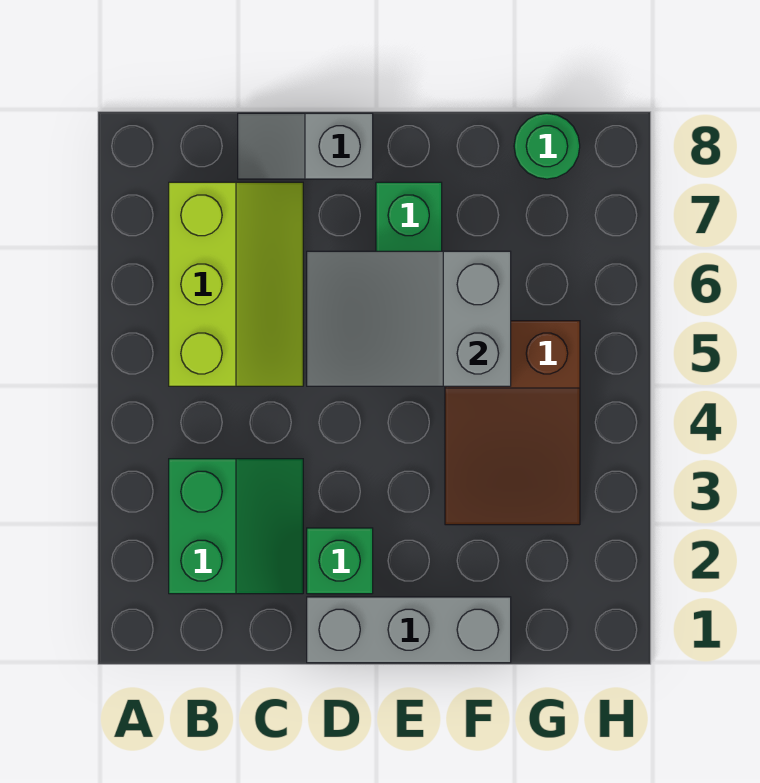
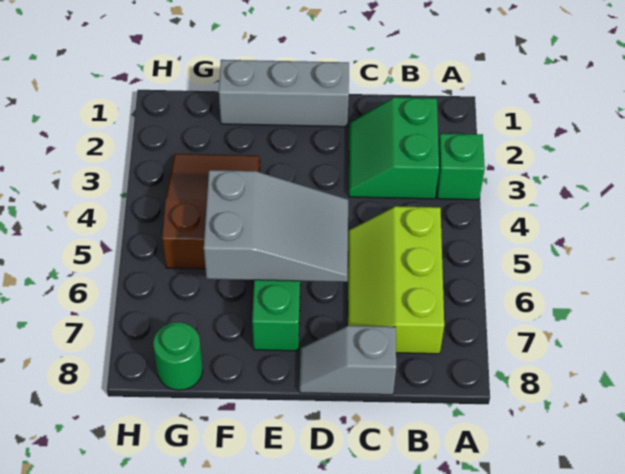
grey 1x2 slope [238,113,373,179] -> grey 1x2 slope turned to [300,326,396,395]
green 1x1 brick [307,528,373,594] -> green 1x1 brick moved to [437,134,485,200]

